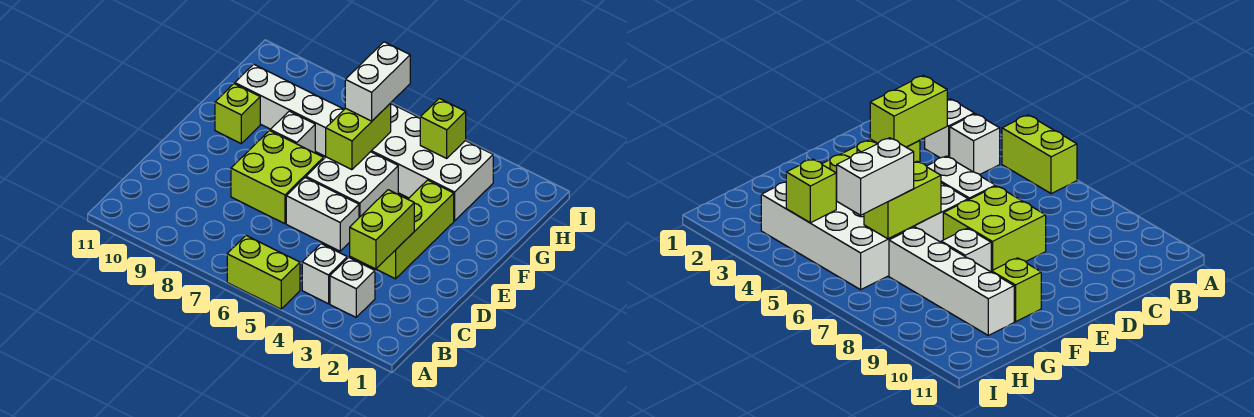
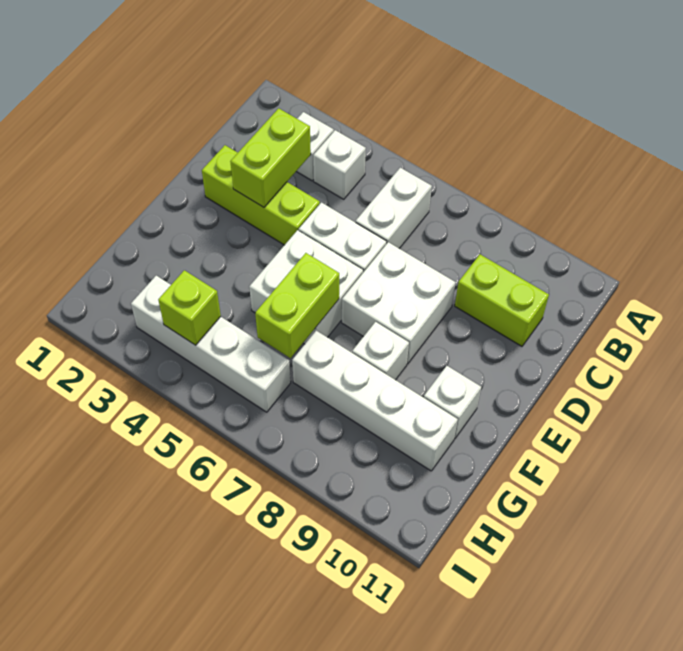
lime 1x2 brick [227,236,300,309] -> lime 1x2 brick moved to [455,254,549,346]
lime 1x3 brick [377,180,454,279] -> lime 1x3 brick turned to [202,145,320,245]
lime 2x2 brick [231,131,323,224] -> white 2x2 brick [342,242,456,364]
lime 1x1 brick [215,84,260,143] -> white 1x1 brick [424,366,481,439]
white 2x4 brick [371,104,493,221] -> white 1x4 brick [131,276,291,412]
white 1x2 brick [345,42,410,121] -> white 1x2 brick moved to [356,168,432,248]

